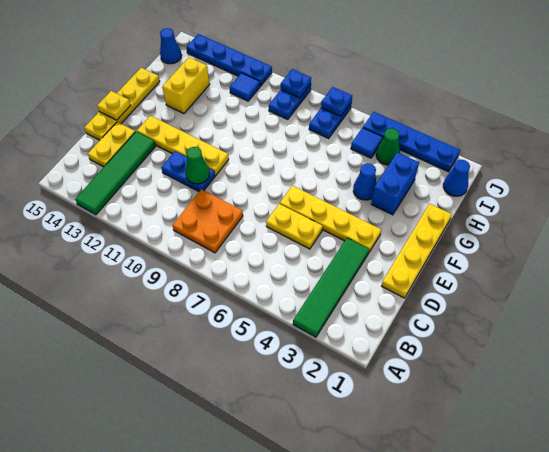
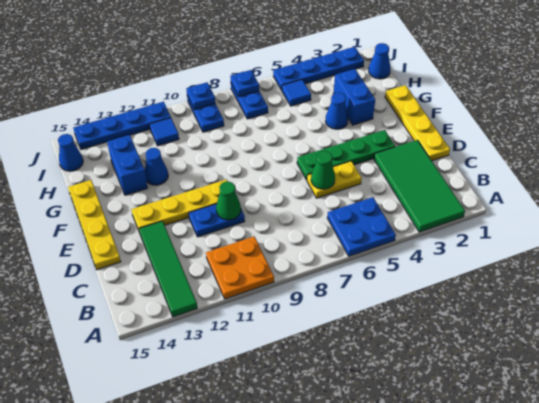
green 1x4 tile [293,238,369,337] -> green 2x4 tile [374,140,465,232]
none -> blue 2x2 plate [327,197,396,256]
orange 2x2 plate [172,189,243,253] -> orange 2x2 plate moved to [206,237,274,299]
yellow 1x2 plate [88,122,135,167] -> none
yellow 1x4 plate [280,186,381,252] -> green 1x4 plate [297,130,395,180]
yellow 1x1 plate [97,91,131,120] -> none
none -> blue 1x1 cone [145,148,168,185]
yellow 1x2 brick [162,57,210,114] -> blue 1x2 brick [107,135,148,195]
green 1x1 cone [376,128,400,165] -> green 1x1 cone moved to [311,151,335,189]

